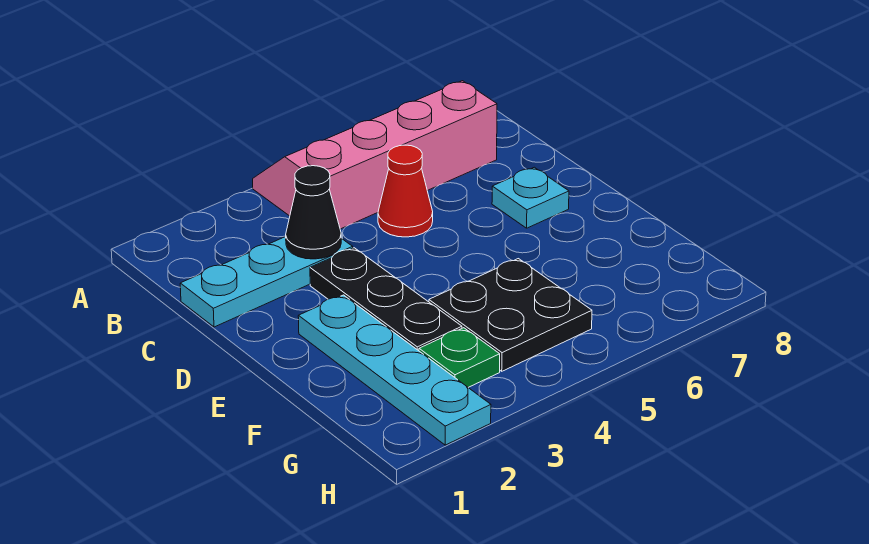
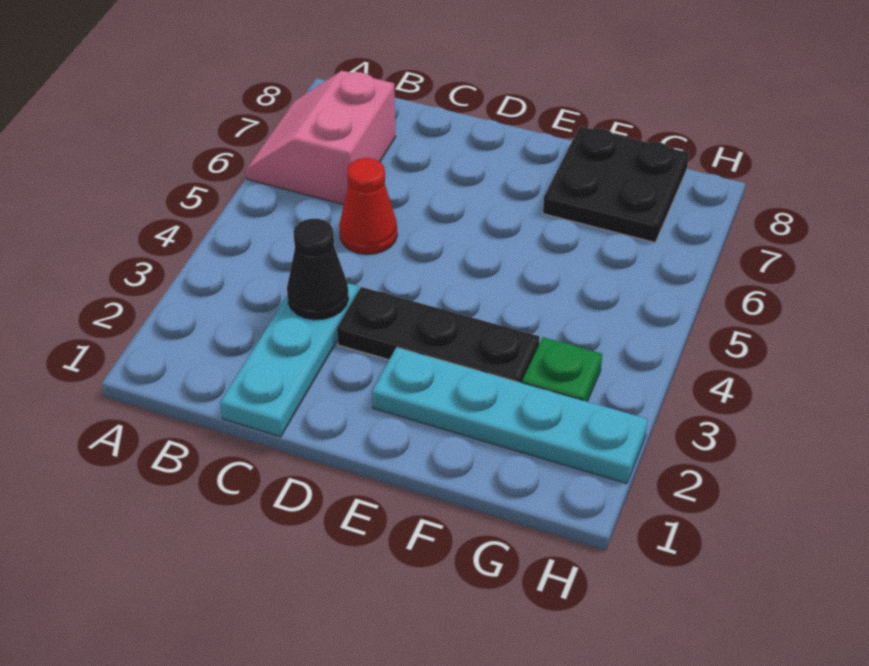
pink 2x4 slope [253,81,497,229] -> pink 2x2 slope [246,71,396,205]
cyan 1x1 plate [492,167,569,228] -> none
black 2x2 plate [429,259,592,371] -> black 2x2 plate moved to [543,126,689,242]

